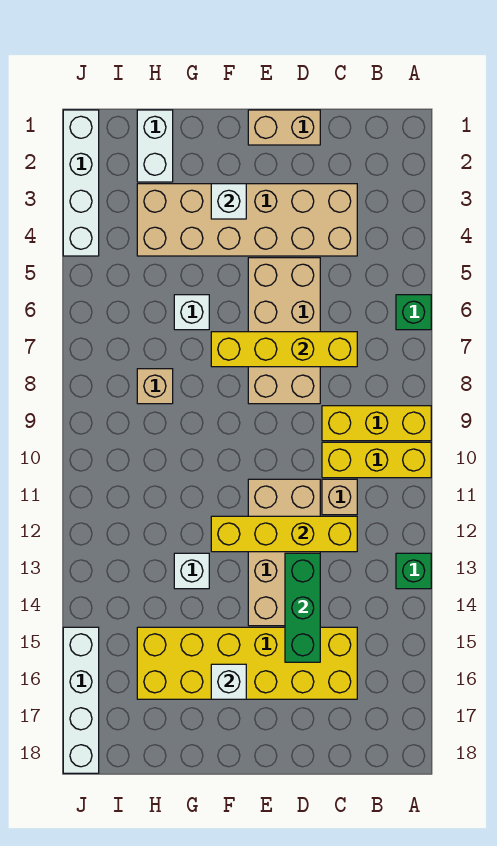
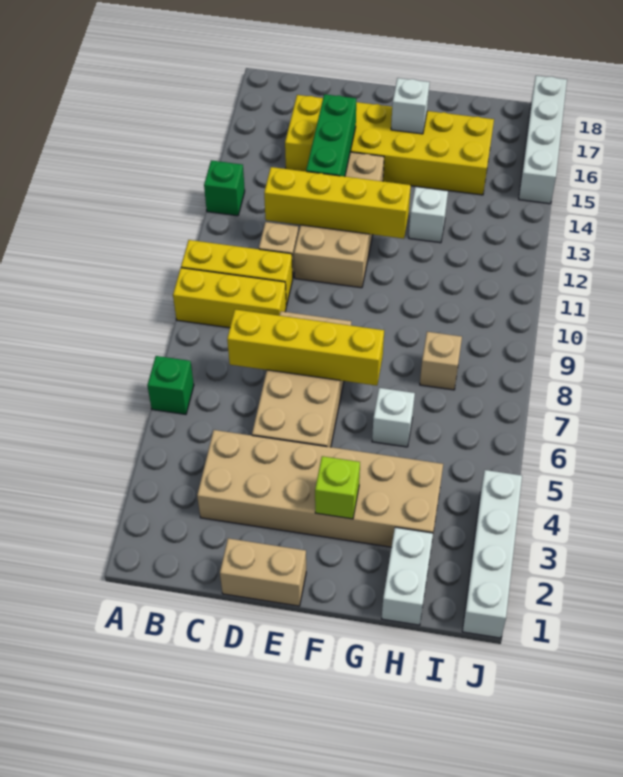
white 1x1 brick [211,184,246,219] -> lime 1x1 brick [315,456,360,519]

